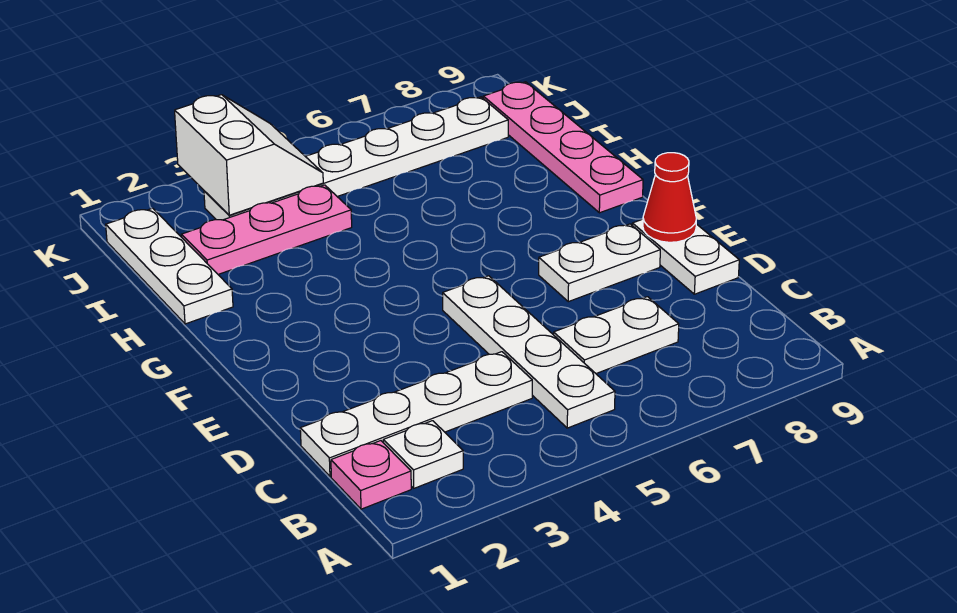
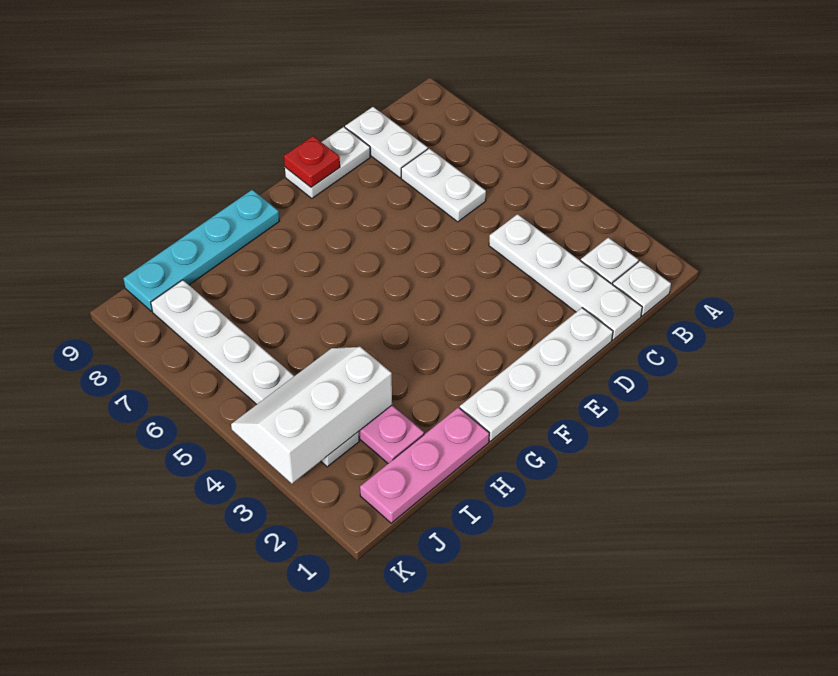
pink 1x1 plate [331,441,411,509] -> white 1x1 plate [613,261,671,316]
white 1x4 plate [443,276,615,428] -> white 1x4 plate moved to [460,308,613,441]
white 1x2 plate [539,224,660,302] -> white 1x2 plate moved to [345,107,428,178]
red 1x1 cone [643,153,696,242] -> red 1x1 plate [284,136,340,187]
pink 1x4 plate [483,82,643,213] -> cyan 1x4 plate [123,190,279,311]
white 1x3 plate [106,208,233,324] -> pink 1x3 plate [360,407,489,523]
white 2x2 slope [175,95,323,215] -> white 2x3 slope [231,347,392,484]

